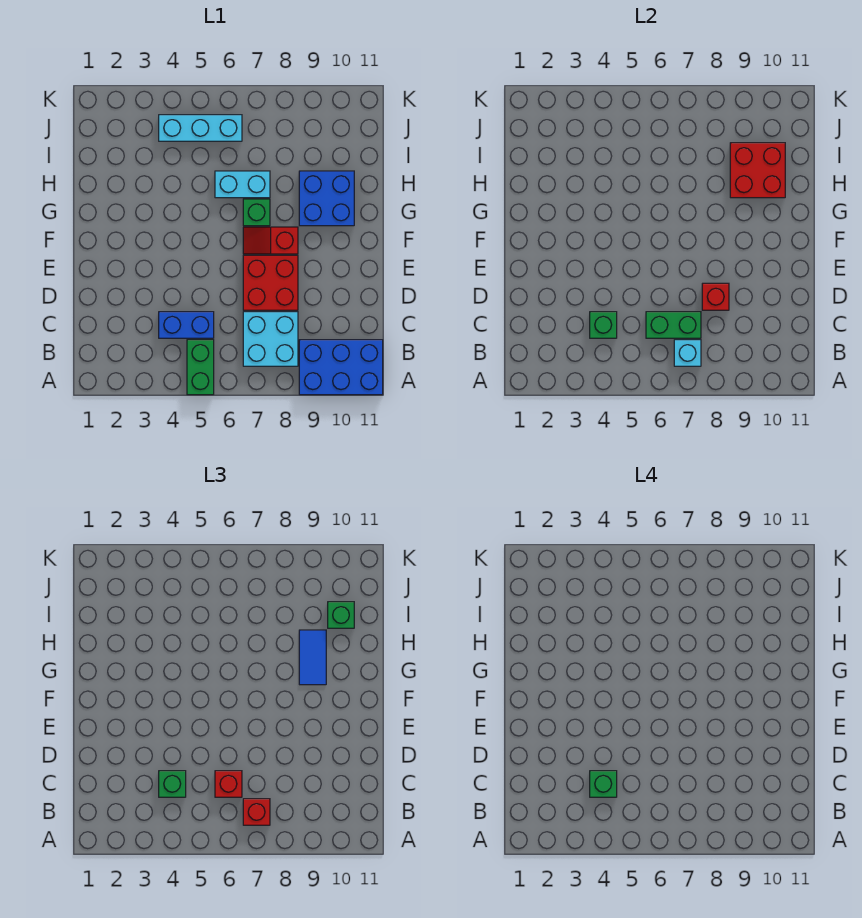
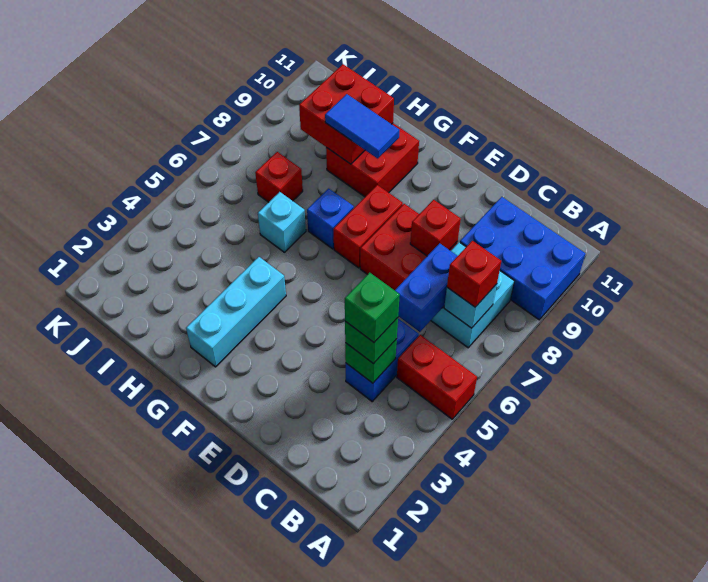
green 1x2 brick [187,340,214,395] -> red 1x2 brick [397,335,477,419]
blue 2x3 brick [299,340,383,395] -> blue 2x3 brick turned to [460,197,586,320]
green 1x2 brick [646,312,701,338] -> blue 1x2 brick [395,243,457,332]
red 1x1 brick [215,771,242,797] -> red 1x1 brick moved to [255,152,303,202]
red 1x2 slope [243,227,298,254] -> red 1x2 brick [333,185,403,268]
green 1x1 brick [243,199,270,226] -> blue 1x1 brick [307,188,354,249]
blue 2x2 brick [299,171,354,226] -> red 2x2 brick [326,123,419,197]
cyan 1x2 brick [215,171,270,198] -> cyan 1x1 brick [258,192,306,252]
green 1x1 brick [328,602,354,628] -> none
cyan 1x3 brick [159,115,242,141] -> cyan 1x3 brick moved to [186,257,286,367]

